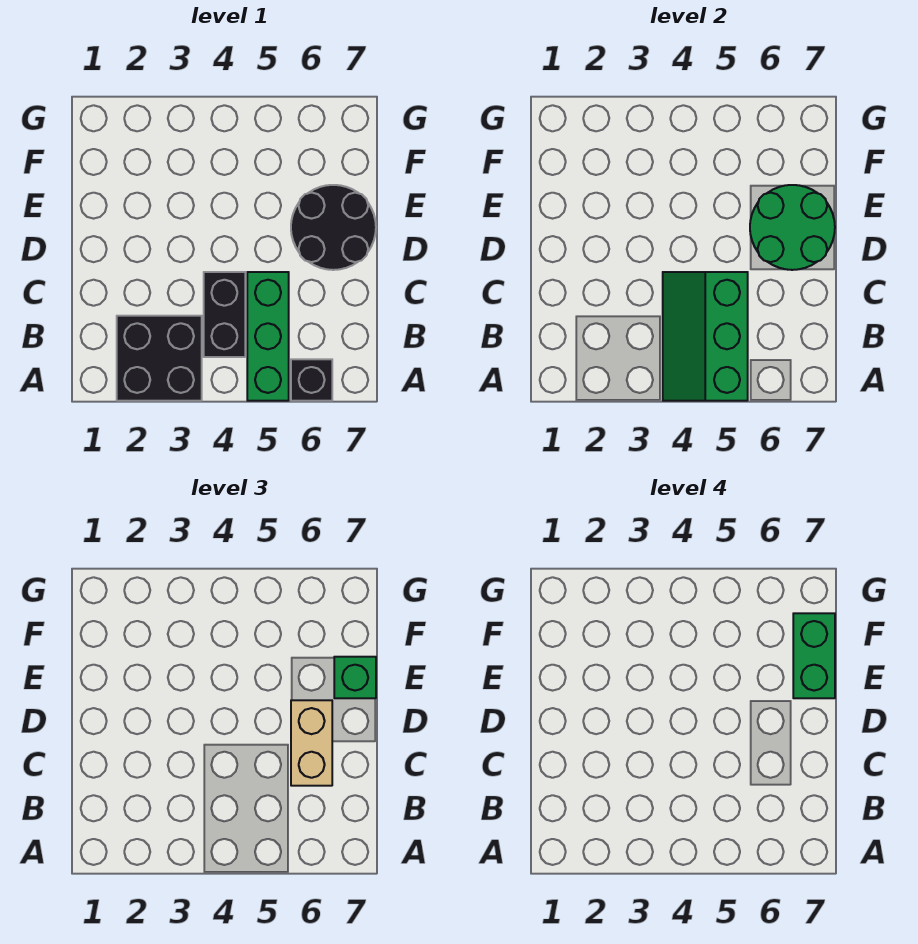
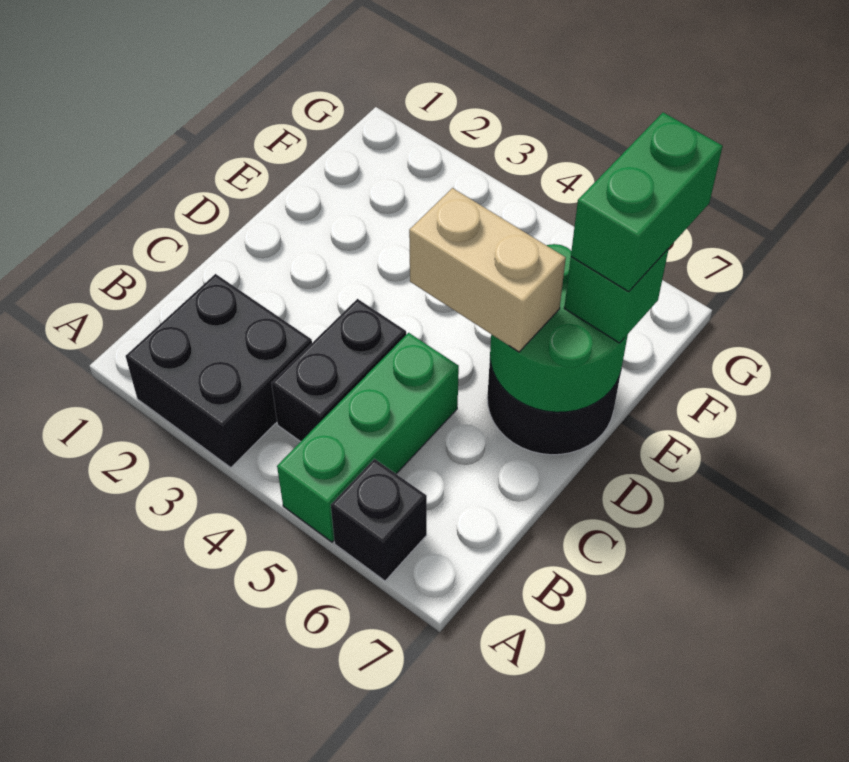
green 2x3 slope [663,272,748,401] -> none
tan 1x2 brick [291,700,332,786] -> tan 1x2 brick turned to [409,188,566,352]

